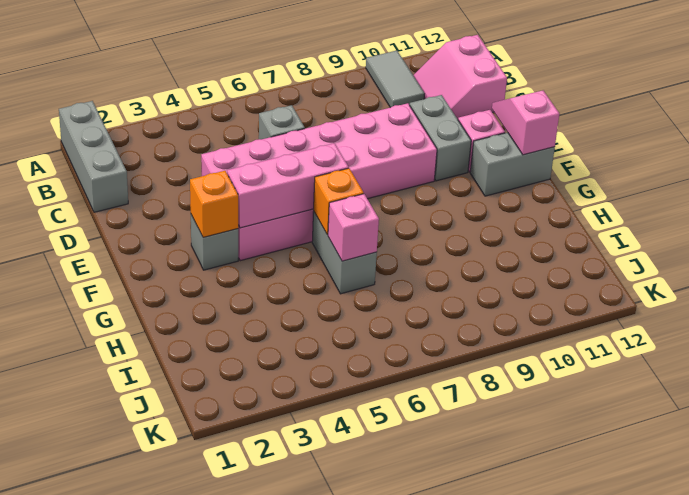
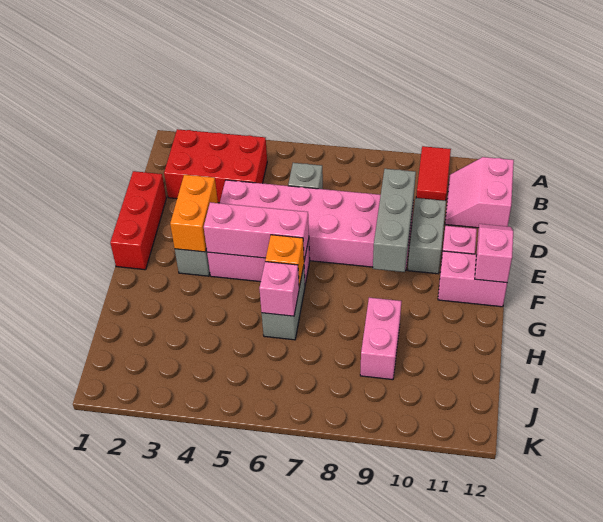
grey 1x3 brick [59,101,128,212] -> grey 1x3 brick moved to [373,169,416,272]
grey 1x2 tile [366,51,425,108] -> red 1x2 tile [416,146,451,201]
none -> red 2x3 brick [164,129,267,203]
none -> red 1x3 brick [110,171,166,270]
orange 1x1 brick [190,171,239,237] -> orange 1x2 brick [170,175,218,252]
grey 1x2 brick [470,133,555,196] -> pink 1x2 brick [438,251,507,307]
none -> pink 1x2 brick [360,298,401,380]

